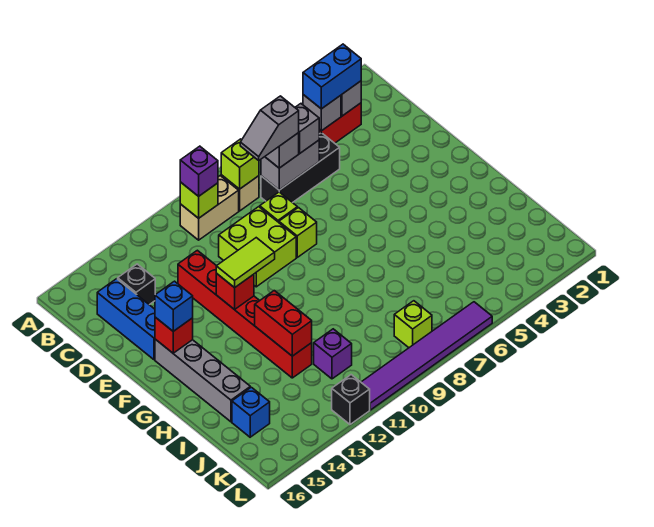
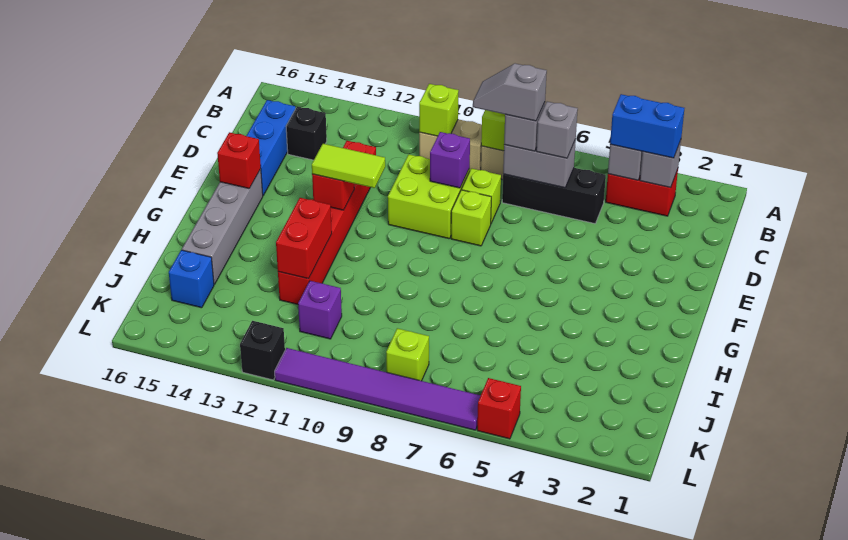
purple 1x1 brick [180,146,218,196] -> purple 1x1 brick moved to [430,132,470,188]
blue 1x1 brick [155,281,193,331] -> none
none -> red 1x1 brick [477,378,521,439]

